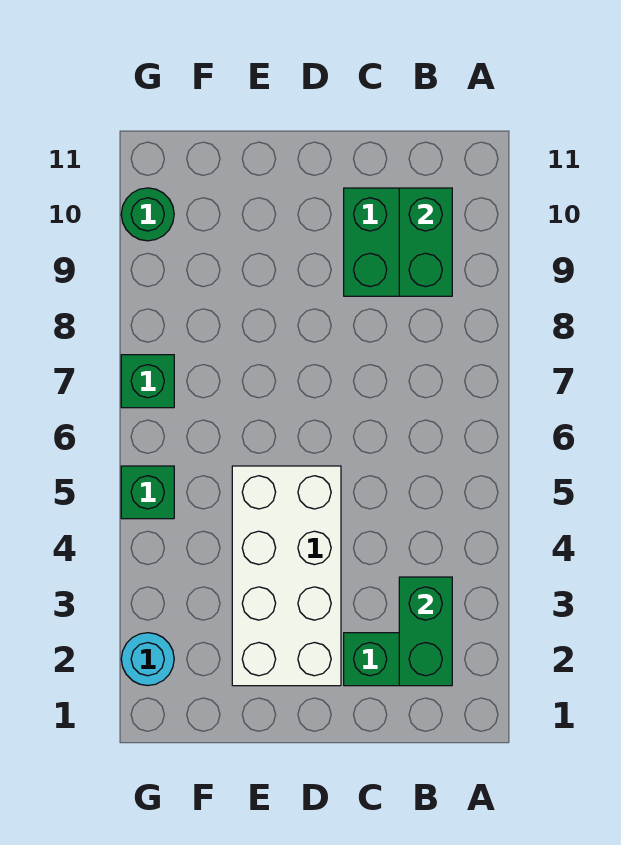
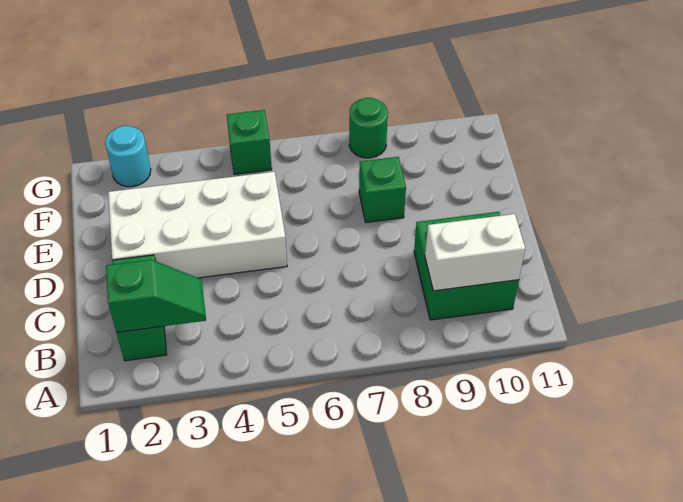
green 1x2 brick [399,577,452,686] -> green 1x2 slope [106,260,206,332]
green 1x2 brick [399,188,452,296] -> white 1x2 brick [425,214,525,291]
green 1x1 brick [121,355,174,408] -> green 1x1 brick moved to [359,157,406,222]
green 1x1 round brick [121,188,174,241] -> green 1x1 round brick moved to [349,98,388,158]

